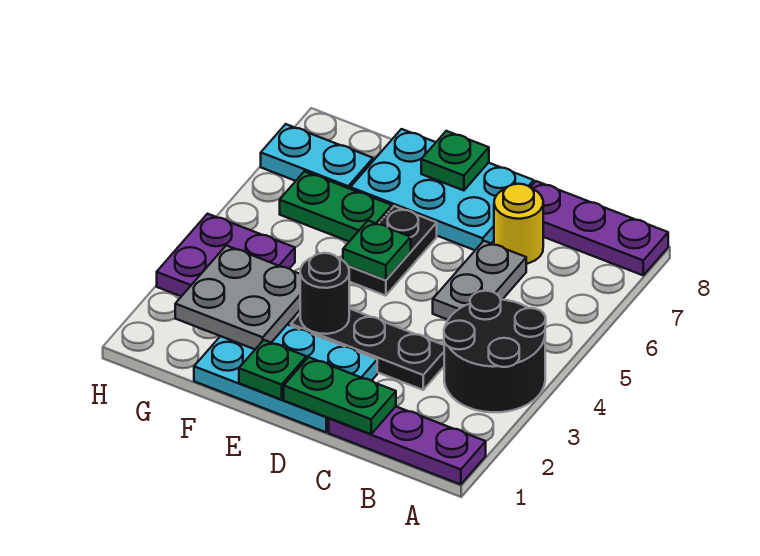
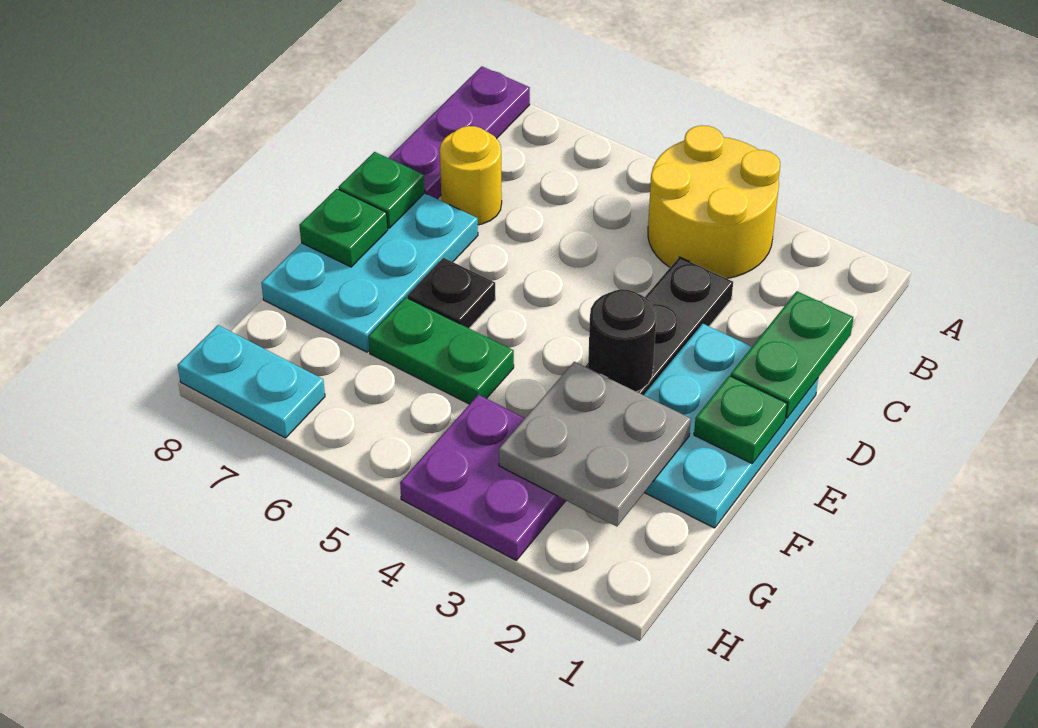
purple 1x3 plate [329,407,486,484] -> none
black 2x2 round brick [444,291,546,412] -> yellow 2x2 round brick [648,125,780,279]
grey 1x2 plate [433,241,526,320] -> none
black 1x2 plate [348,206,437,296] -> black 1x1 plate [407,258,495,328]
green 1x1 plate [343,221,411,280] -> green 1x1 plate moved to [338,152,425,228]
green 1x2 plate [280,171,392,241] -> green 1x2 plate turned to [368,297,514,404]
cyan 1x2 plate [261,124,373,189] -> cyan 1x2 plate turned to [178,325,325,438]

